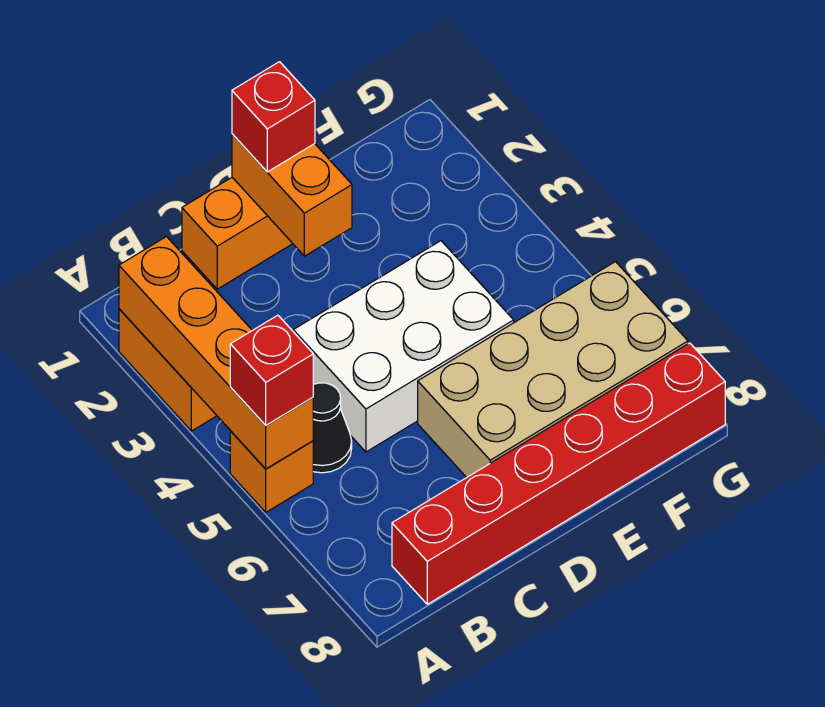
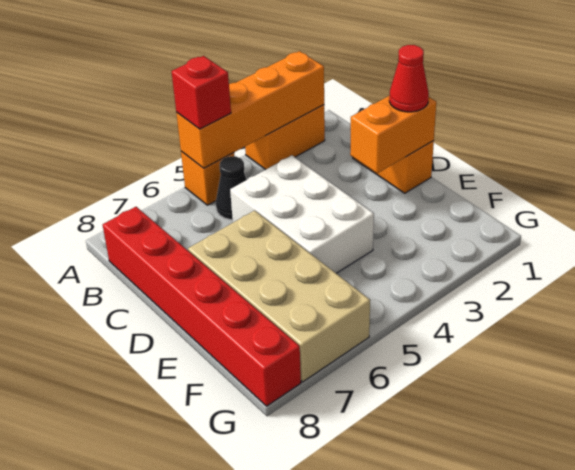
red 1x1 brick [232,62,315,172] -> red 1x1 cone [389,45,429,112]

